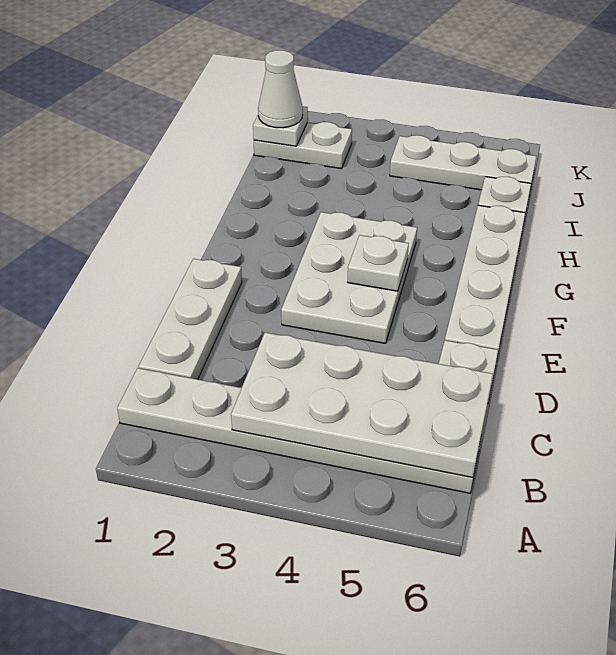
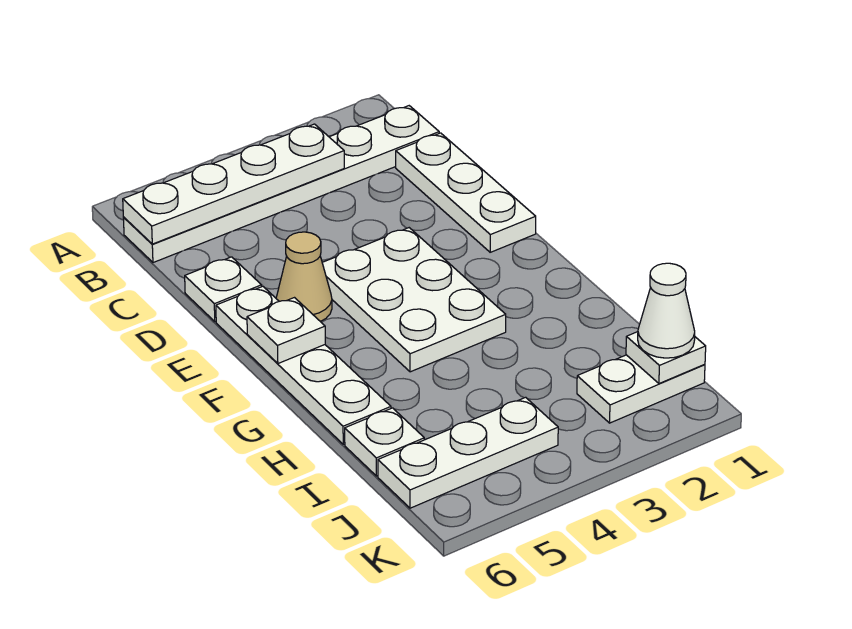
white 2x4 plate [231,333,493,478] -> white 1x4 plate [123,124,344,244]
none -> tan 1x1 cone [276,232,332,322]
white 1x1 plate [348,235,409,291] -> white 1x1 plate moved to [247,298,325,363]

